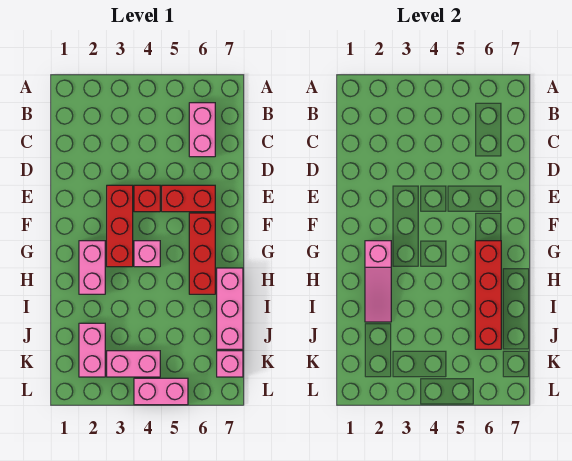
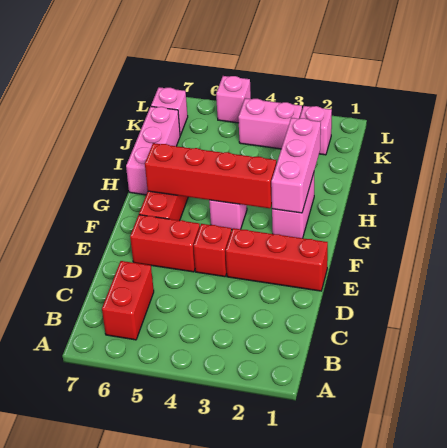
pink 1x2 brick [189,103,215,157] -> red 1x2 brick [102,261,154,340]
red 1x3 brick [107,185,133,267] -> red 1x3 brick turned to [226,228,328,291]
pink 1x3 slope [365,241,391,322] -> pink 1x3 brick [271,118,321,213]
red 1x4 brick [475,241,501,349] -> red 1x4 brick turned to [145,143,276,208]
pink 1x2 brick [79,323,105,377] -> pink 1x1 brick [300,106,332,155]
pink 1x2 brick [134,378,188,405] -> pink 1x1 brick [216,76,251,123]

